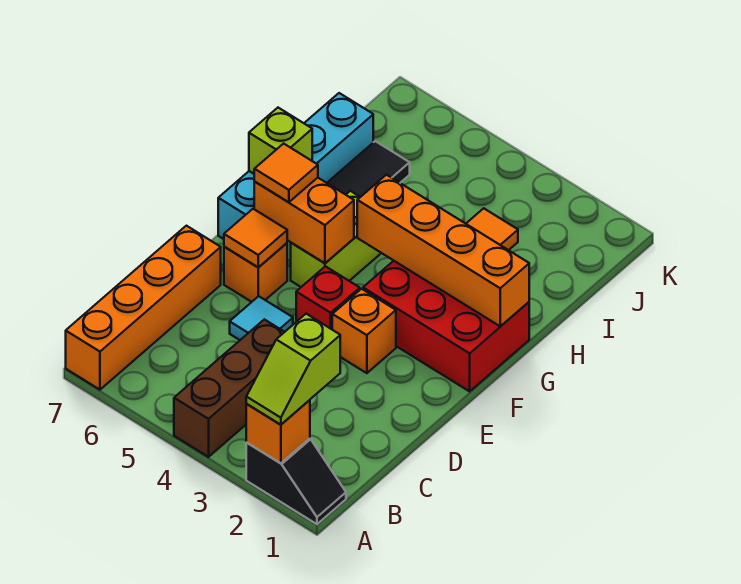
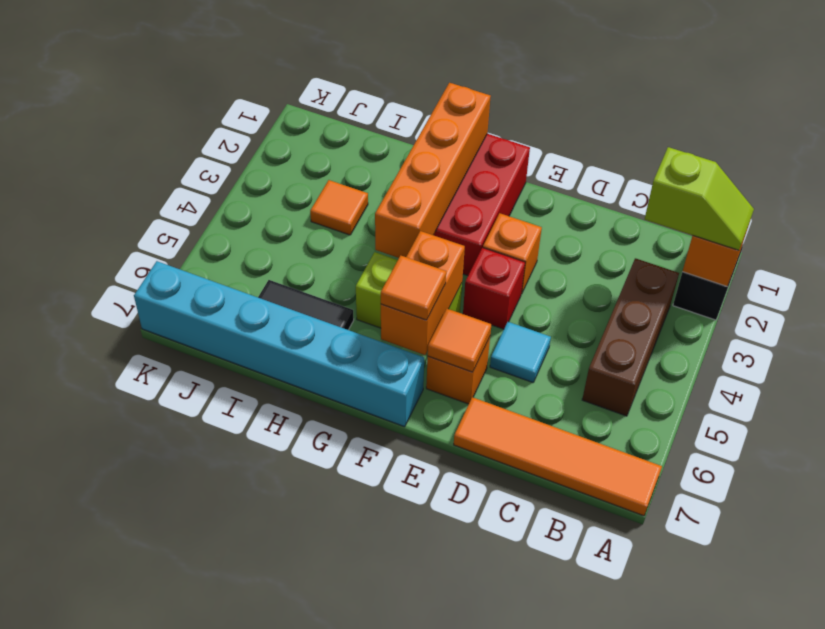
brown 1x3 brick [174,319,284,457] -> brown 1x3 brick turned to [582,258,679,416]
orange 1x4 brick [66,226,221,390] -> orange 1x4 tile [454,397,662,516]
cyan 1x4 brick [218,93,373,239] -> cyan 1x6 brick [134,261,424,427]
lime 1x1 brick [249,108,312,174] -> none

